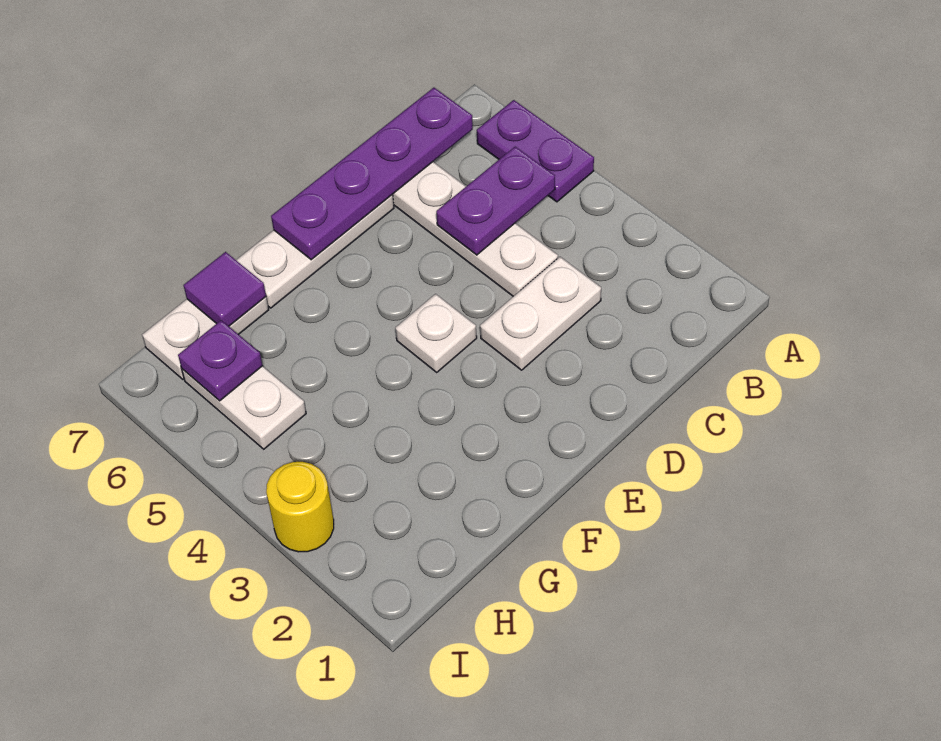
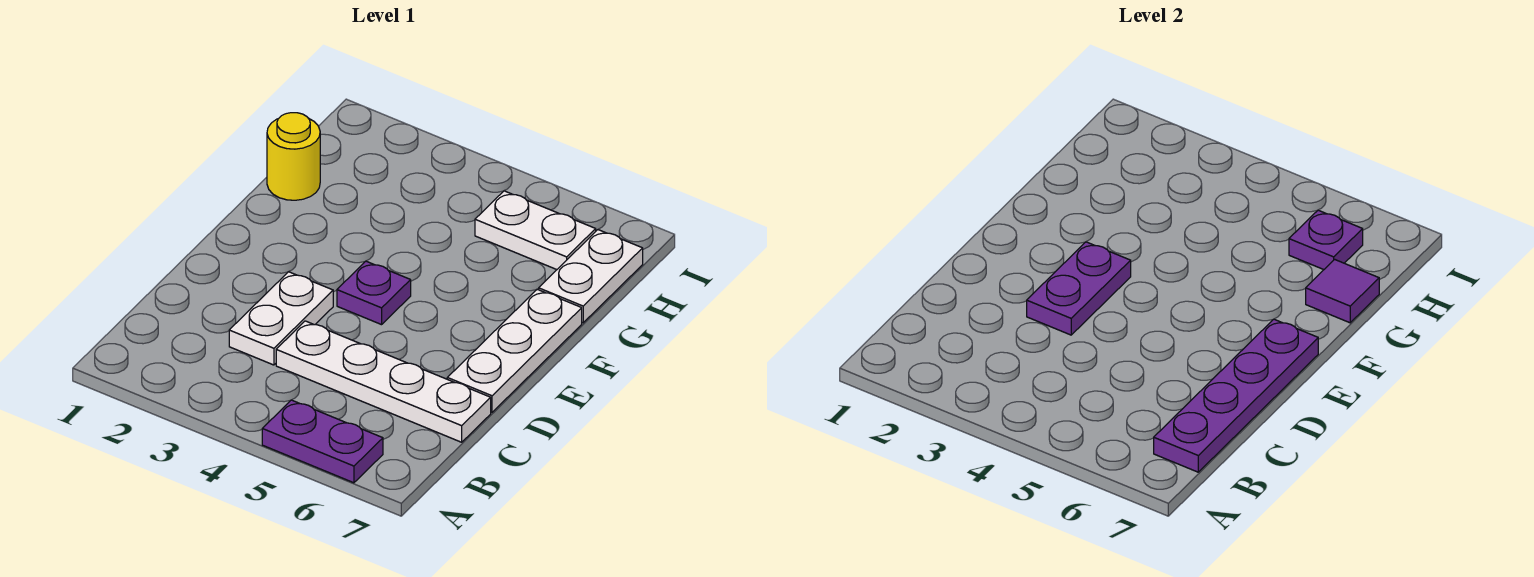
purple 1x2 plate [436,147,555,255] -> purple 1x2 plate moved to [1027,242,1131,335]
white 1x1 plate [395,294,477,372] -> purple 1x1 plate [337,261,411,325]
yellow 1x1 round brick [266,462,334,552] -> yellow 1x1 round brick moved to [267,113,320,200]

